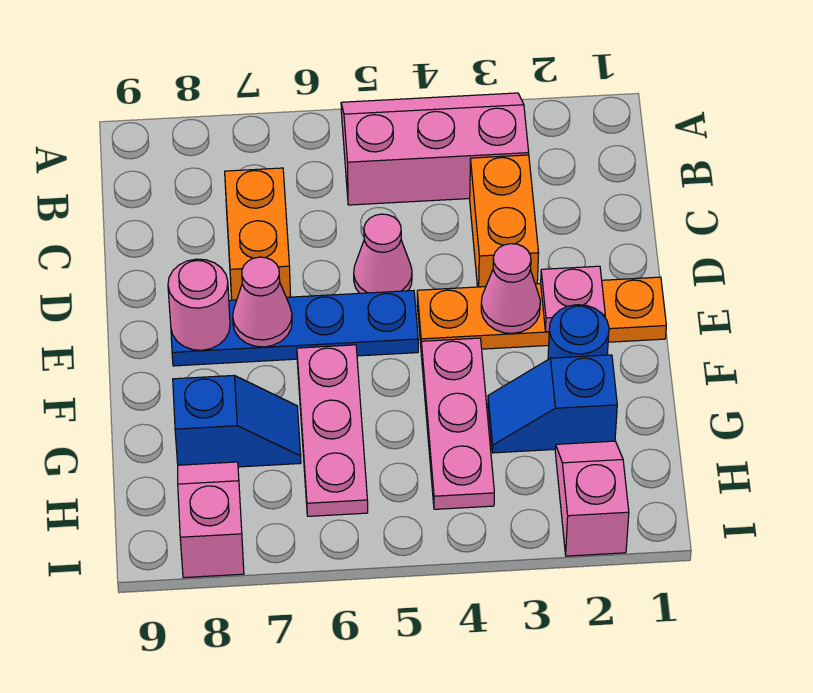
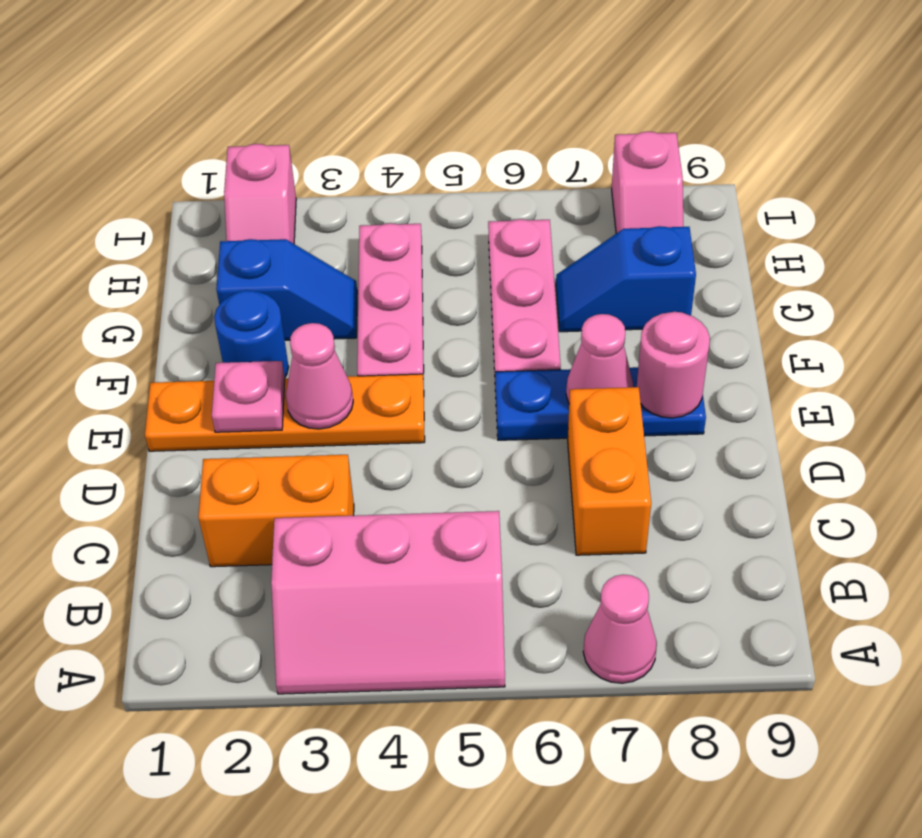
orange 1x2 brick [470,155,539,287] -> orange 1x2 brick turned to [198,455,354,567]
pink 1x1 cone [354,214,412,293] -> pink 1x1 cone moved to [583,575,657,683]
blue 1x4 plate [171,290,418,366] -> blue 1x3 plate [495,367,706,440]

